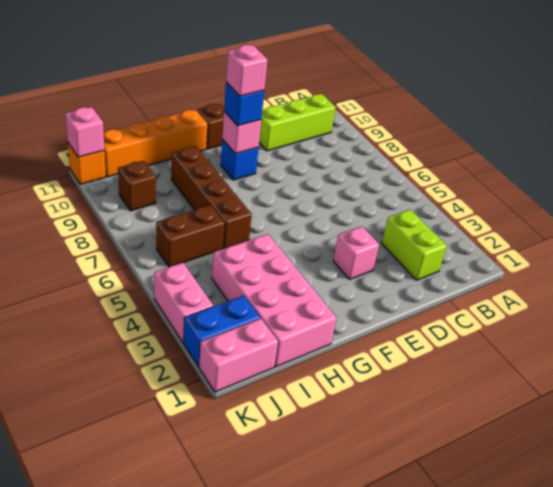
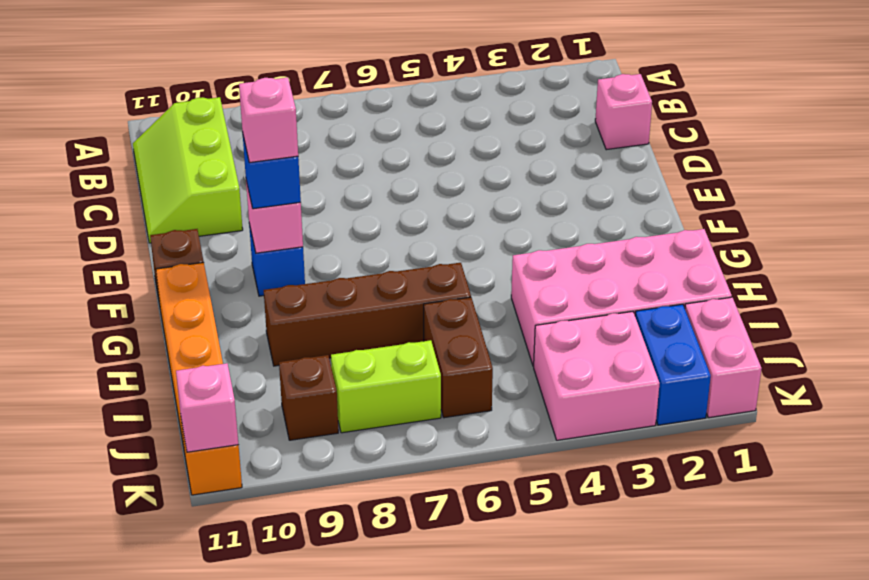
lime 1x2 brick [382,210,447,280] -> lime 1x2 brick moved to [331,340,441,433]
pink 1x1 brick [333,226,379,279] -> pink 1x1 brick moved to [595,74,652,150]
pink 1x2 brick [154,263,213,343] -> pink 2x2 brick [534,312,660,440]

